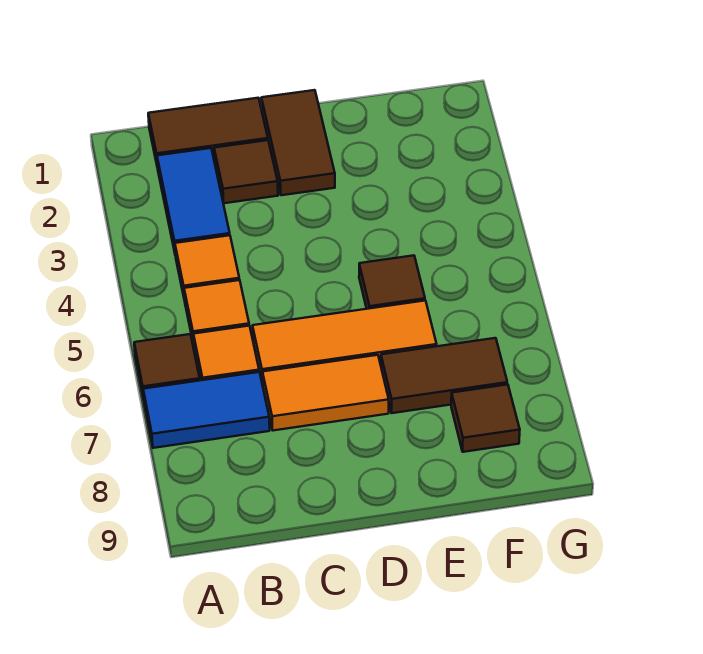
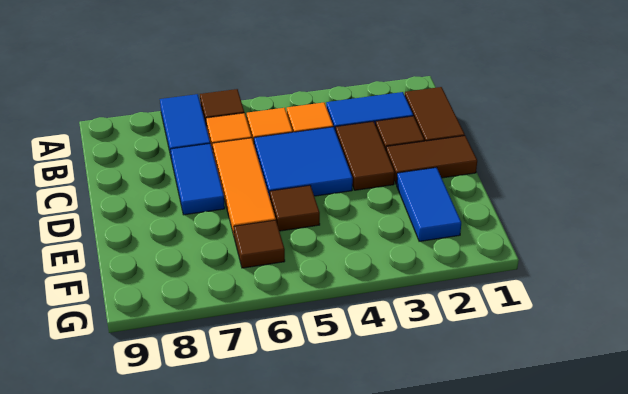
none -> blue 2x2 tile [254,127,353,197]
orange 1x2 tile [262,355,389,430] -> blue 1x2 tile [171,144,225,215]
none -> blue 1x2 tile [397,167,461,241]
brown 1x2 tile [381,338,507,413] -> brown 1x2 tile moved to [336,121,395,190]
brown 1x1 tile [451,384,520,452] -> brown 1x1 tile moved to [234,220,285,268]

